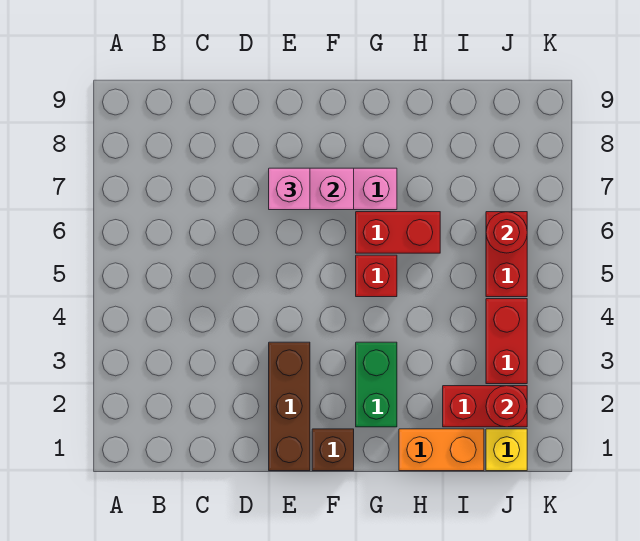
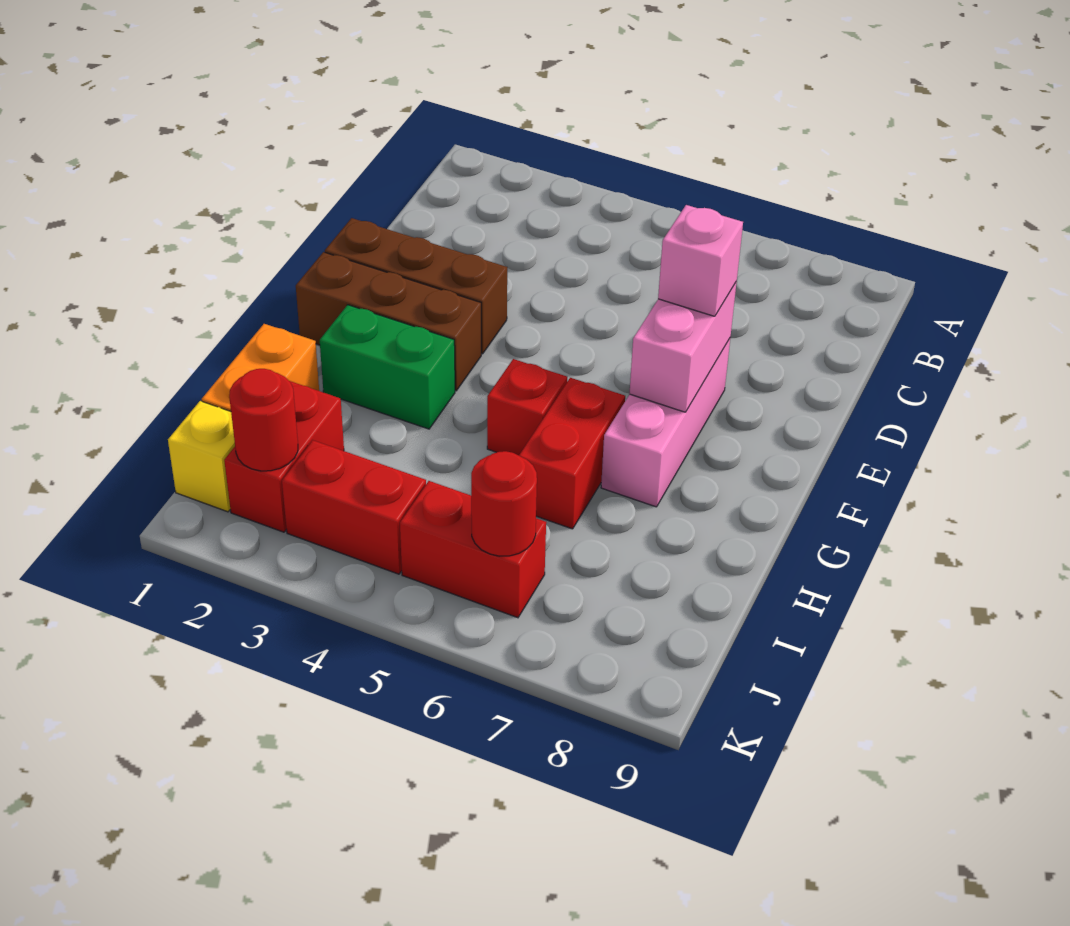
brown 1x1 brick [312,429,354,471] -> brown 1x3 brick [296,252,481,391]

